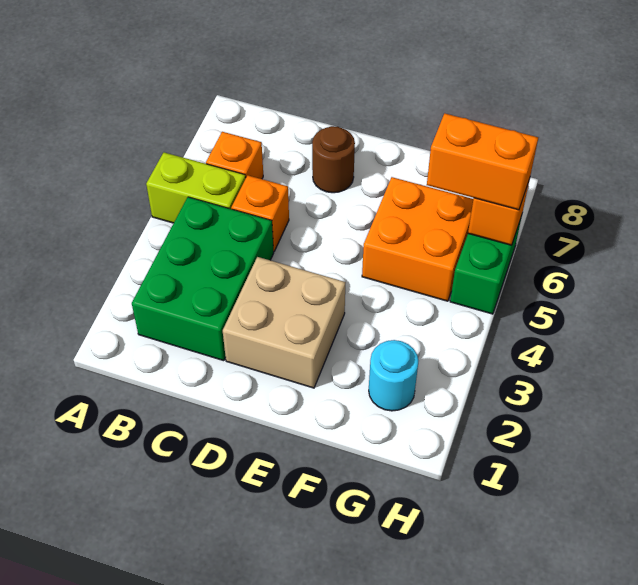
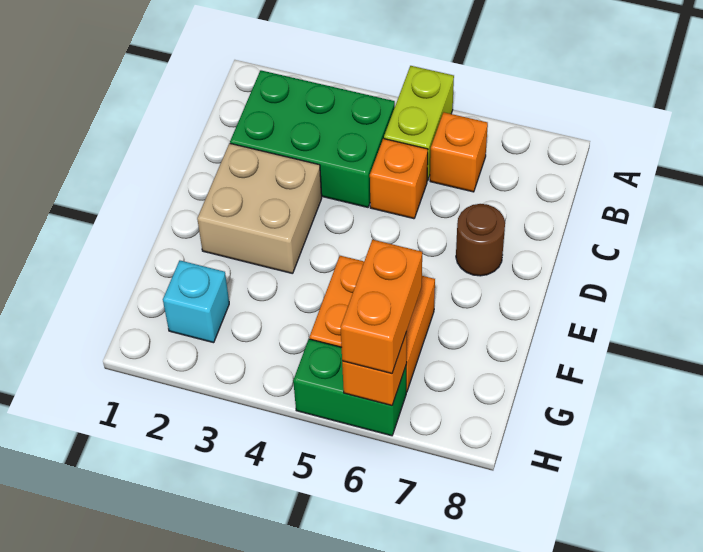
cyan 1x1 round brick [369,340,418,411] -> cyan 1x1 brick [163,261,229,343]

